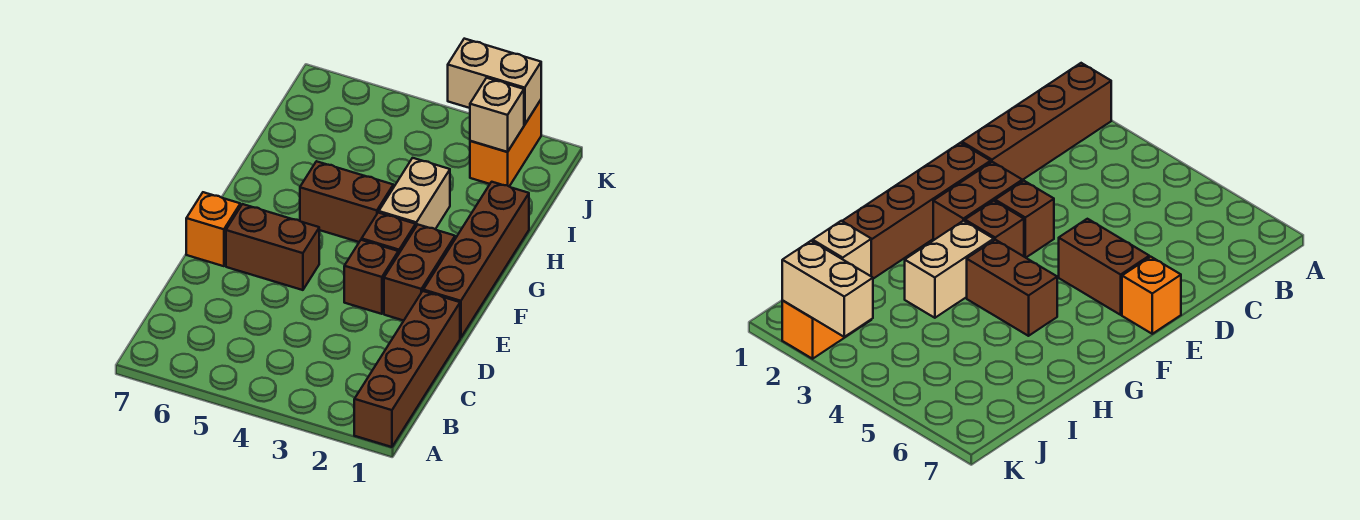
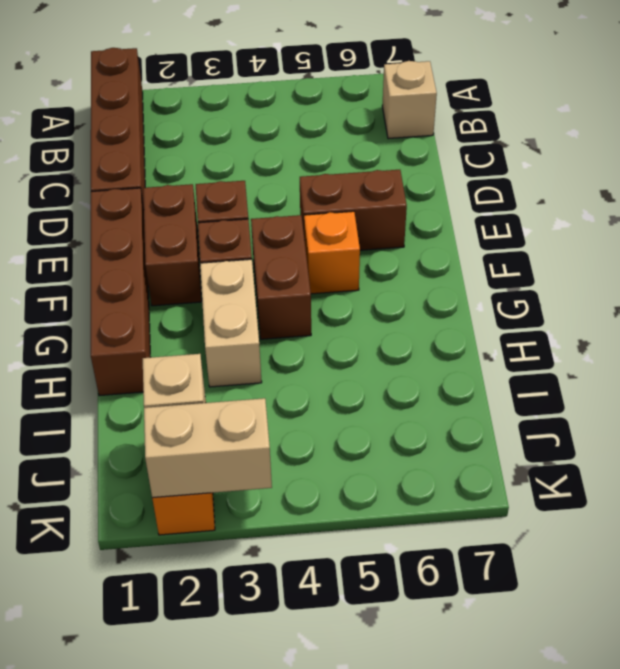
none -> tan 1x1 brick [382,61,437,139]
orange 1x1 brick [186,192,240,266] -> orange 1x1 brick moved to [304,211,360,294]
brown 1x2 brick [300,161,393,242] -> brown 1x2 brick turned to [251,215,311,339]

